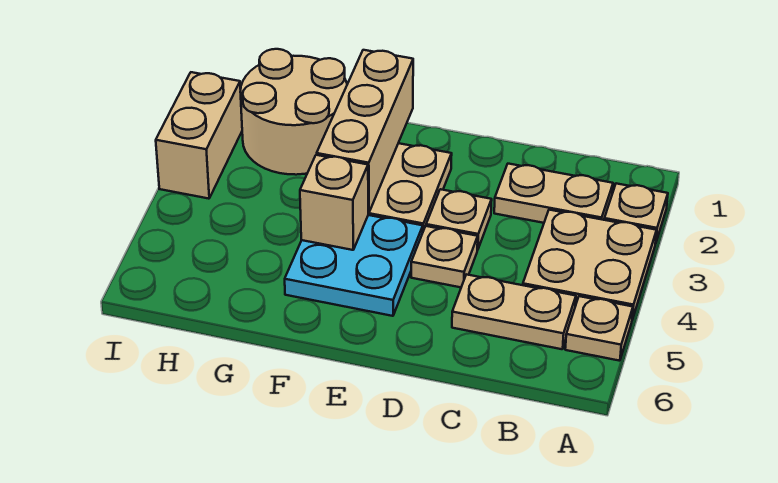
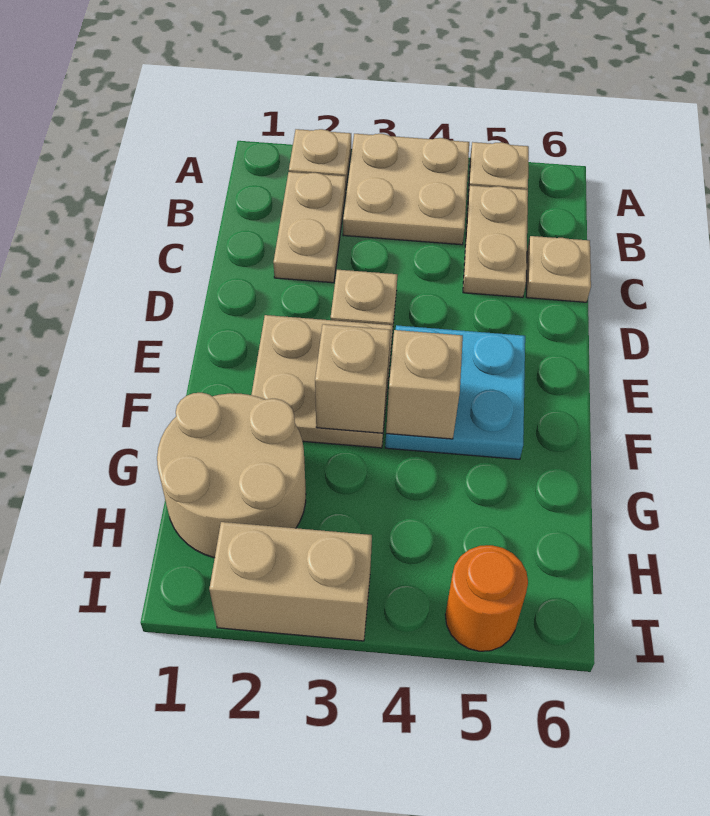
tan 1x1 plate [411,226,478,287] -> tan 1x1 plate moved to [526,236,591,302]
tan 1x3 brick [317,50,413,213] -> tan 1x1 brick [315,324,391,433]
none -> orange 1x1 round brick [445,545,528,651]

